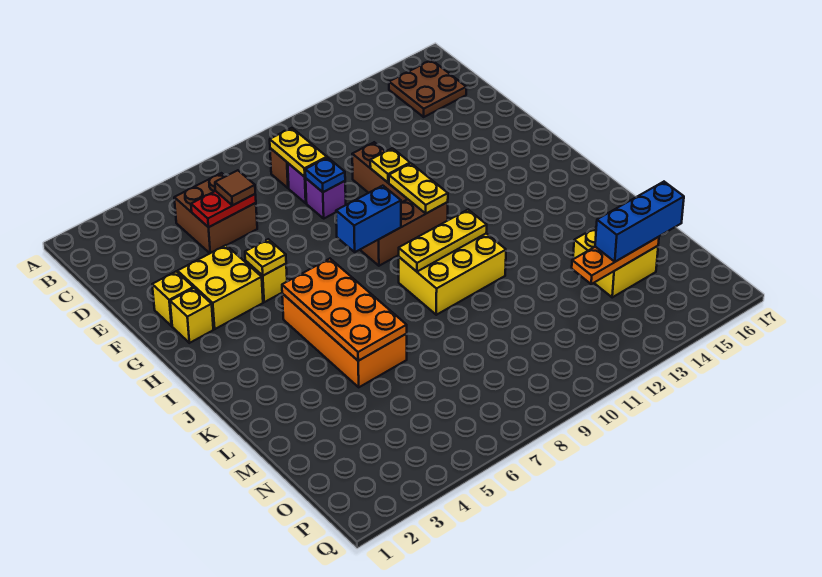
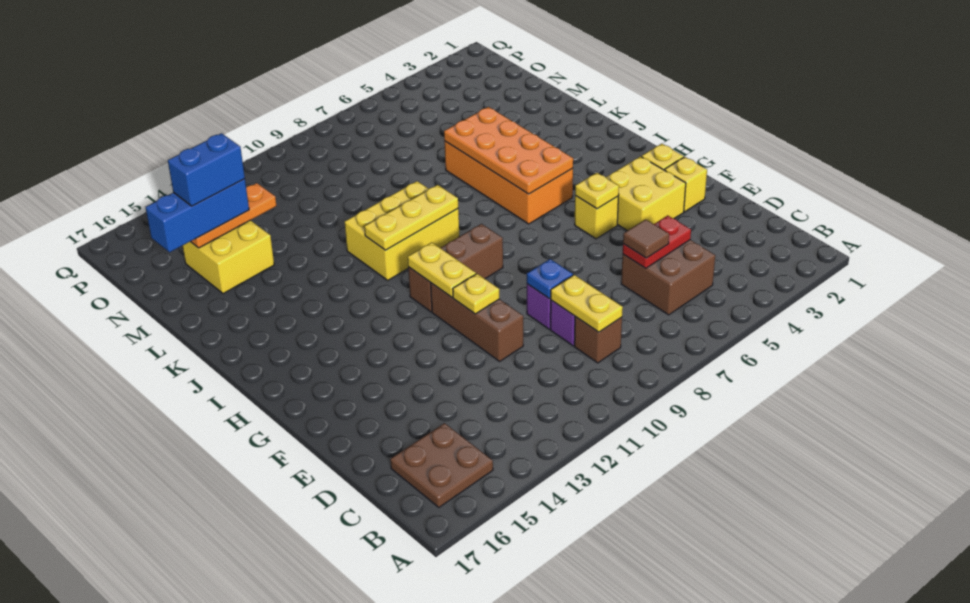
blue 1x2 brick [336,186,401,252] -> blue 1x2 brick moved to [168,133,245,206]

